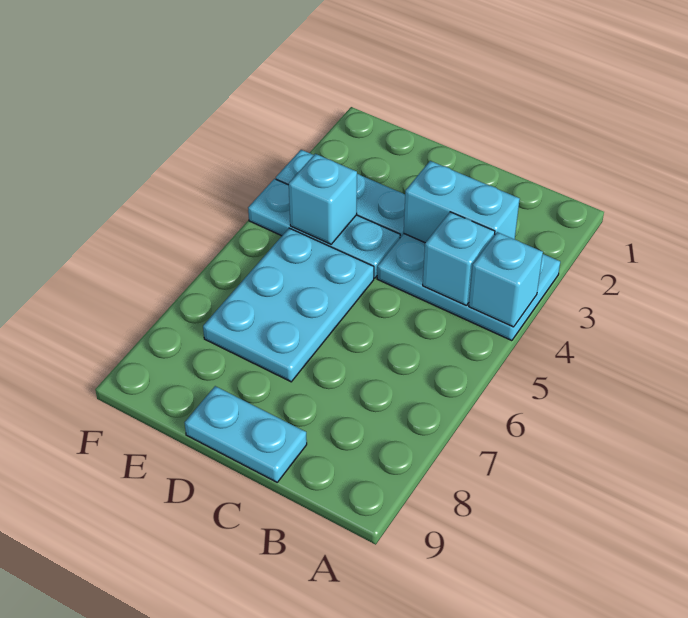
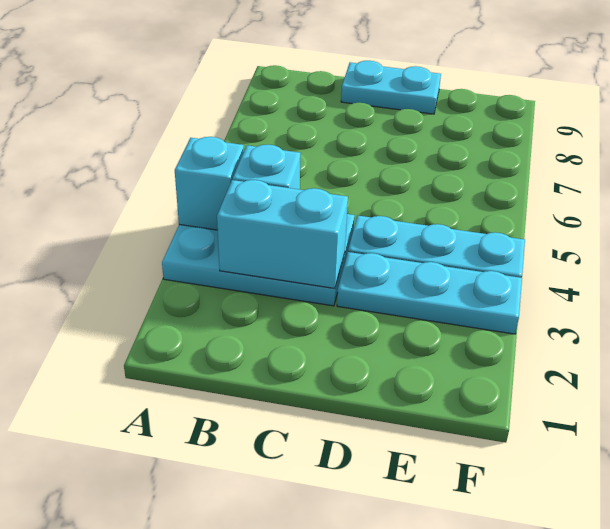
cyan 2x3 plate [203,228,374,382] -> none
cyan 1x1 brick [289,154,357,244] -> none

